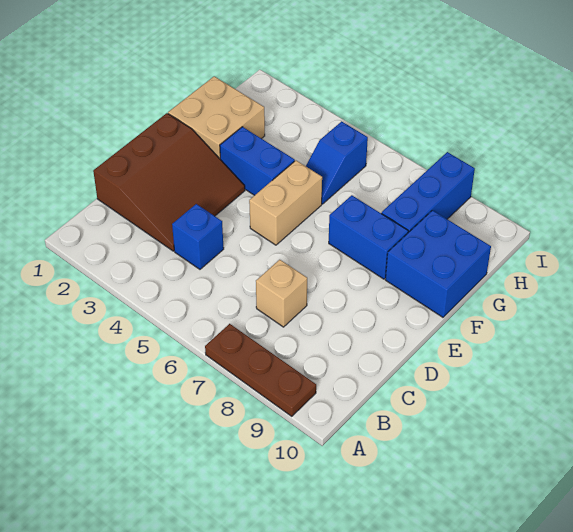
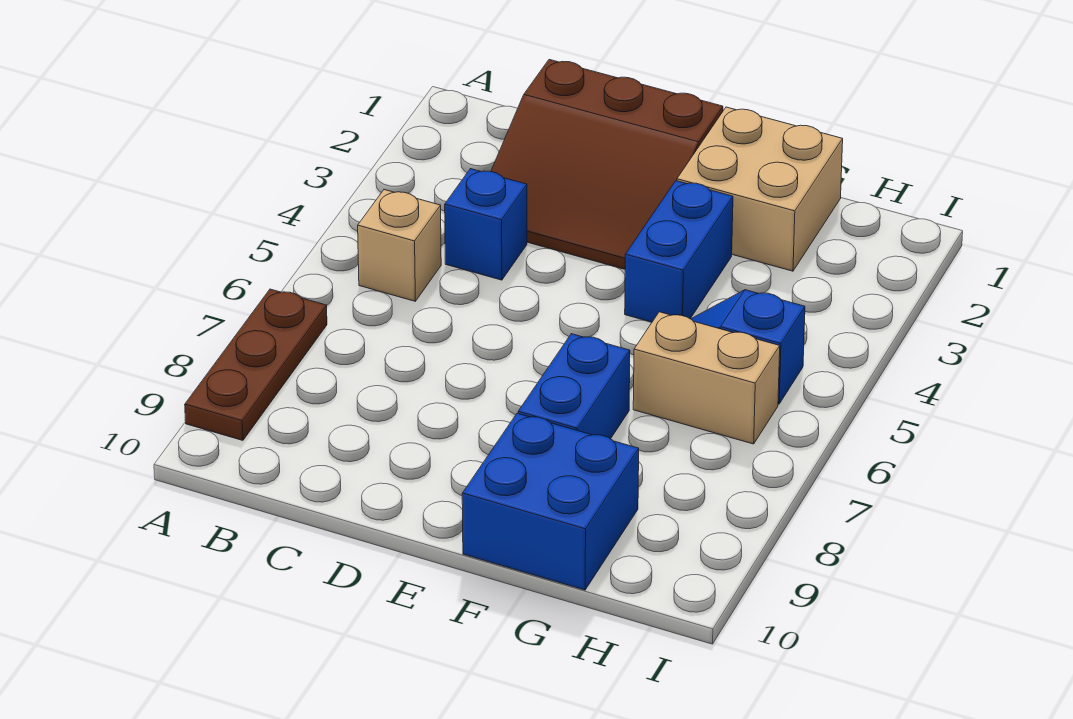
tan 1x1 brick [256,260,307,327] -> tan 1x1 brick moved to [358,190,441,301]
tan 1x2 brick [249,161,322,245] -> tan 1x2 brick moved to [633,312,780,444]
blue 1x3 brick [381,152,475,233] -> none

